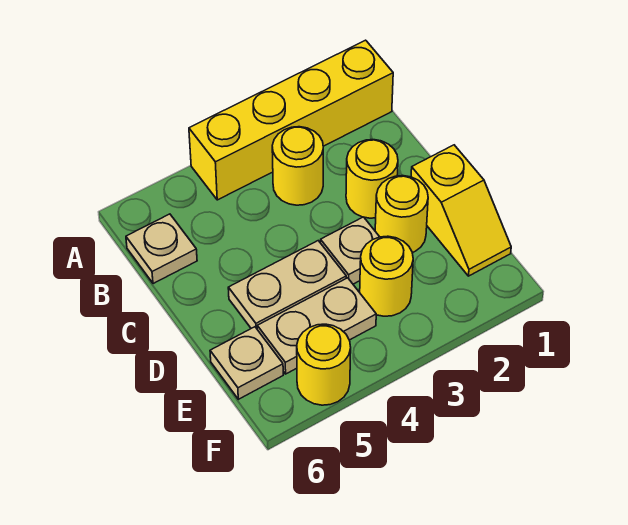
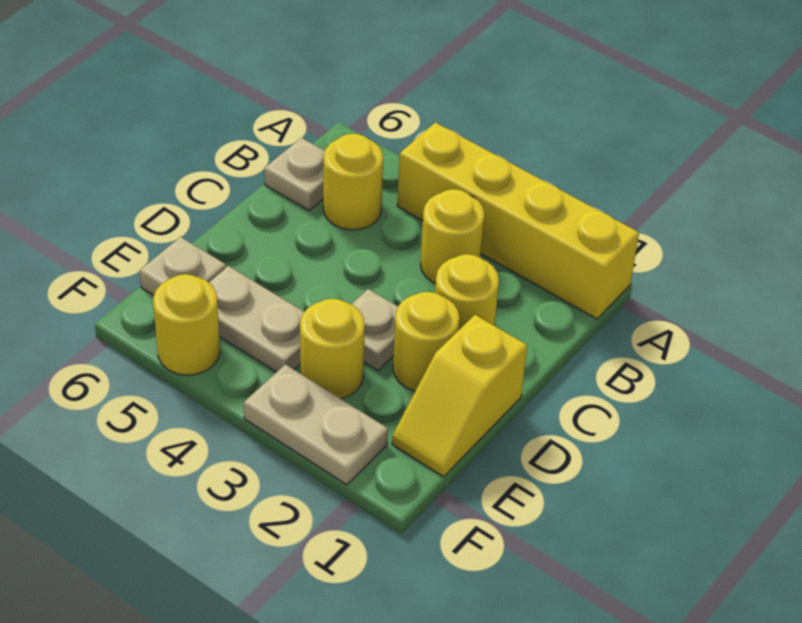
none -> yellow 1x1 round brick [323,134,383,230]
tan 1x2 plate [228,241,346,328] -> tan 1x2 plate moved to [244,364,388,485]

